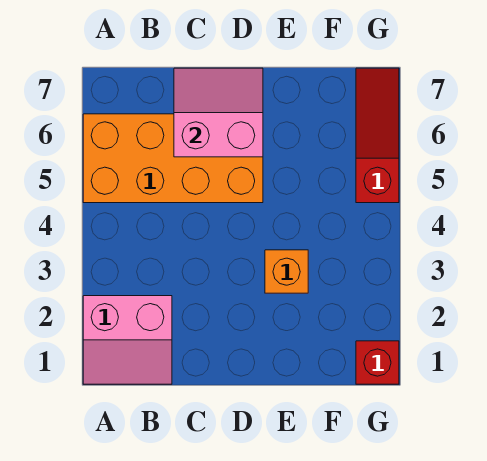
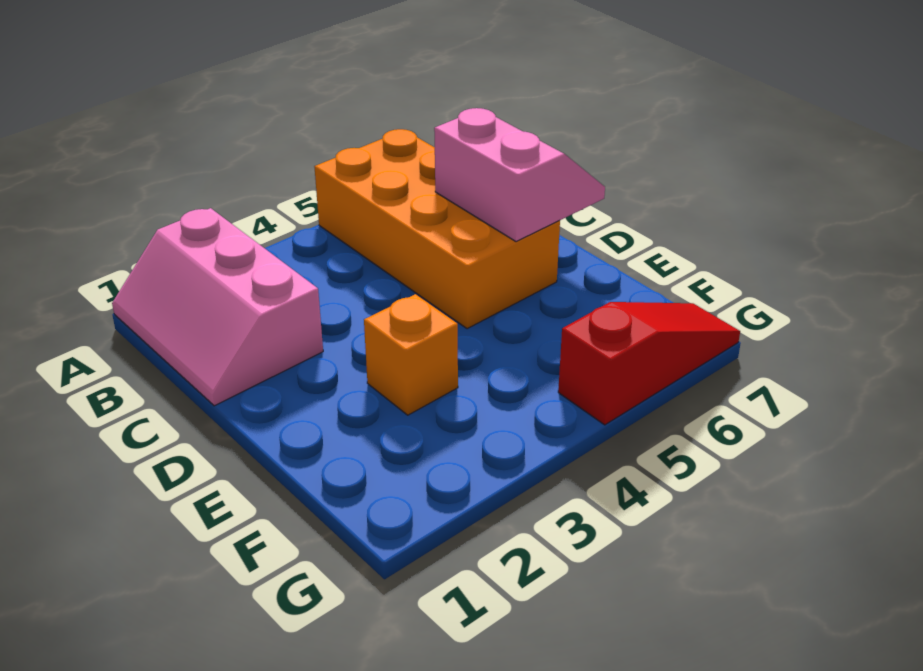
pink 2x2 slope [83,296,172,384] -> pink 2x3 slope [112,208,323,406]
red 1x1 brick [356,341,399,384] -> none

